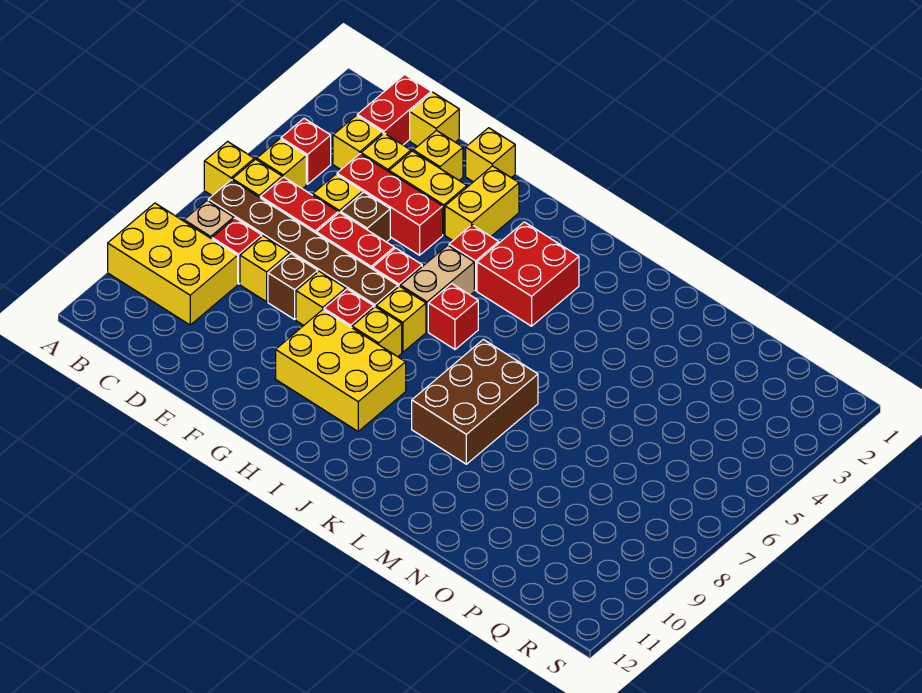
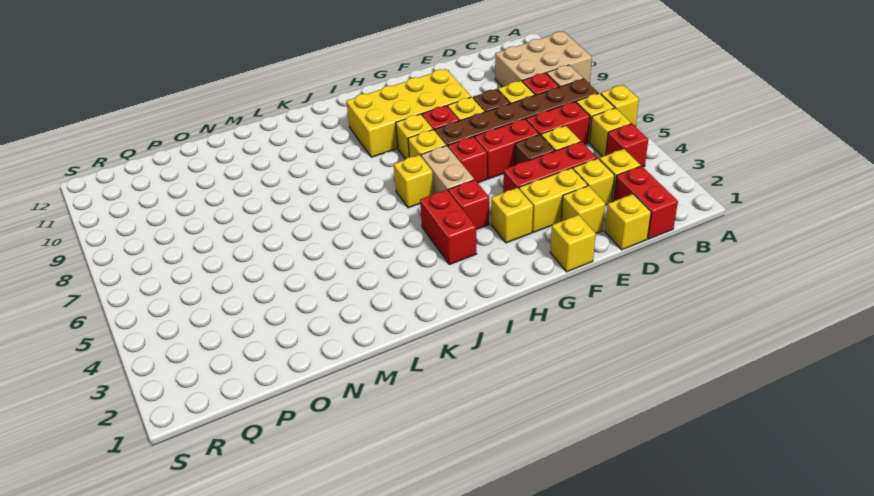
yellow 2x3 brick [108,203,238,325] -> tan 2x3 brick [495,31,592,87]
yellow 1x2 brick [445,166,519,240] -> yellow 1x1 brick [491,188,533,243]
yellow 2x3 brick [276,310,406,431] -> yellow 2x4 brick [346,69,471,157]
red 2x2 brick [477,222,579,326] -> red 1x2 brick [420,190,477,265]
red 1x1 brick [428,284,478,349] -> yellow 1x1 brick [394,155,434,208]
brown 2x3 brick [412,339,538,464] -> none

